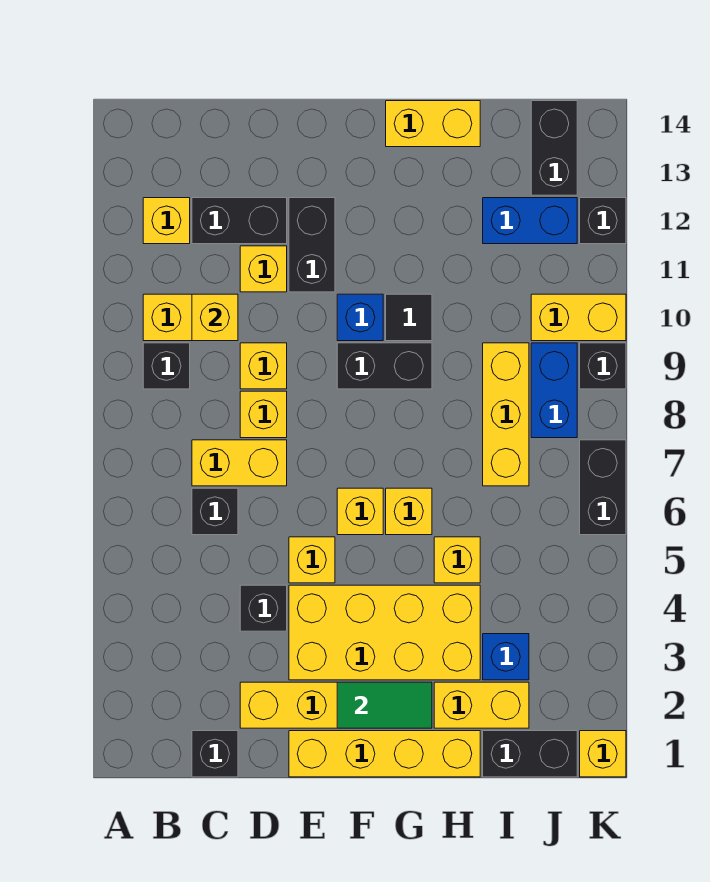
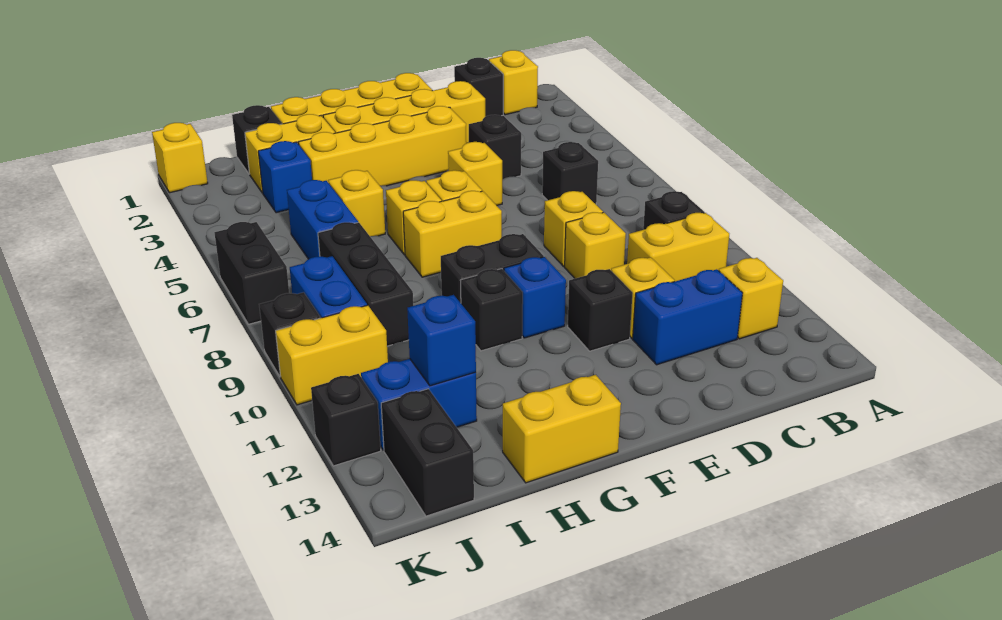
yellow 1x2 brick [192,440,287,486] -> yellow 1x2 brick moved to [403,191,502,277]
yellow 1x1 brick [192,294,238,341] -> yellow 1x1 brick moved to [489,50,538,115]
black 1x2 brick [192,198,287,244] -> blue 1x2 brick [633,269,742,365]
yellow 2x4 brick [289,585,480,680] -> yellow 1x4 brick [299,106,466,186]
black 1x2 brick [289,198,335,292] -> black 1x1 brick [568,269,633,351]
green 1x2 tile [337,682,432,728] -> none
black 1x1 tile [386,294,432,341] -> black 1x1 brick [460,269,523,351]
black 1x2 brick [483,731,577,777] -> black 1x1 brick [232,105,282,174]
none -> blue 1x2 brick [287,180,358,259]
yellow 1x3 brick [483,343,529,486] -> black 1x3 brick [318,222,413,346]
none -> blue 1x1 brick [407,295,476,386]

